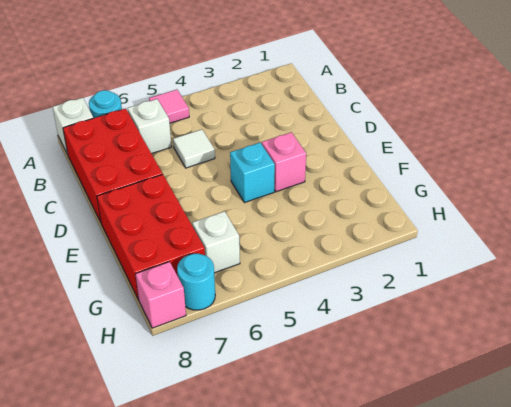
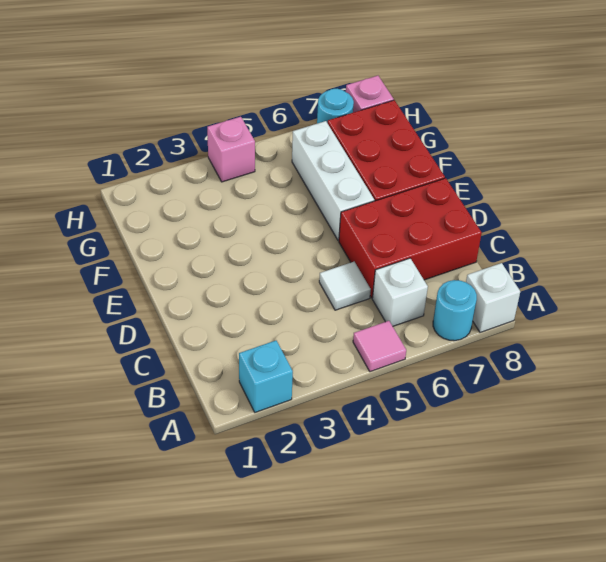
red 2x3 brick [63,108,162,222] -> red 2x3 brick turned to [339,178,482,298]
pink 1x1 brick [262,132,306,192] -> pink 1x1 brick moved to [207,117,255,182]
cyan 1x1 brick [230,143,275,203] -> cyan 1x1 brick moved to [239,341,293,412]
white 1x1 brick [192,211,240,273] -> white 1x3 brick [292,121,374,241]

